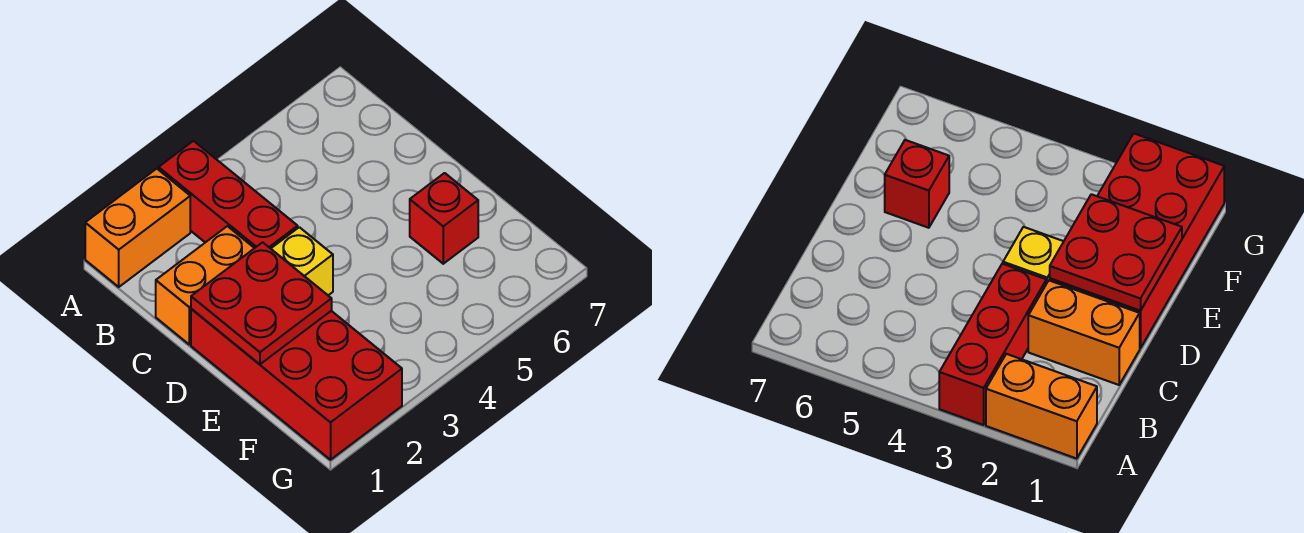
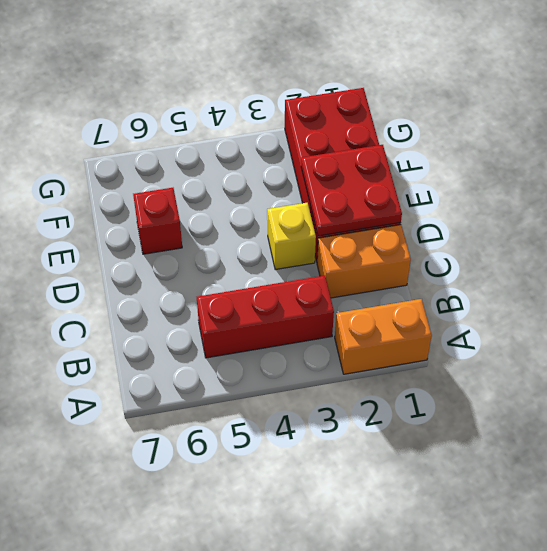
red 1x3 brick [159,141,298,249] -> red 1x3 brick turned to [197,275,334,358]

